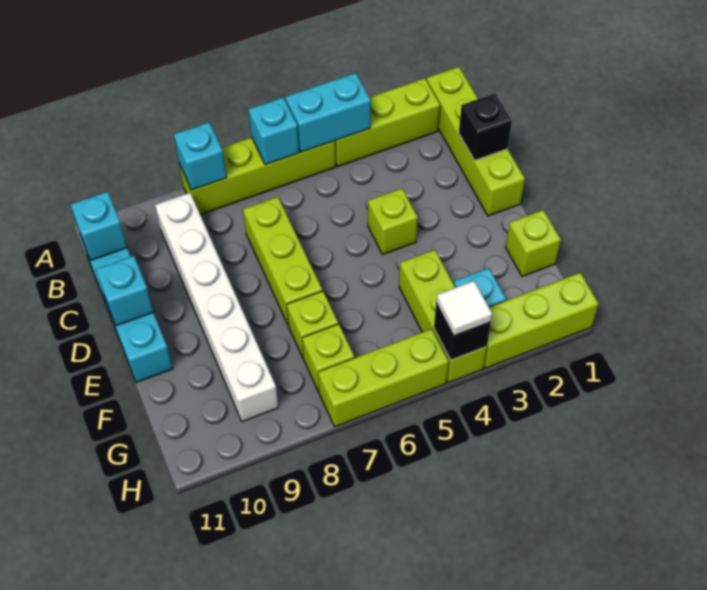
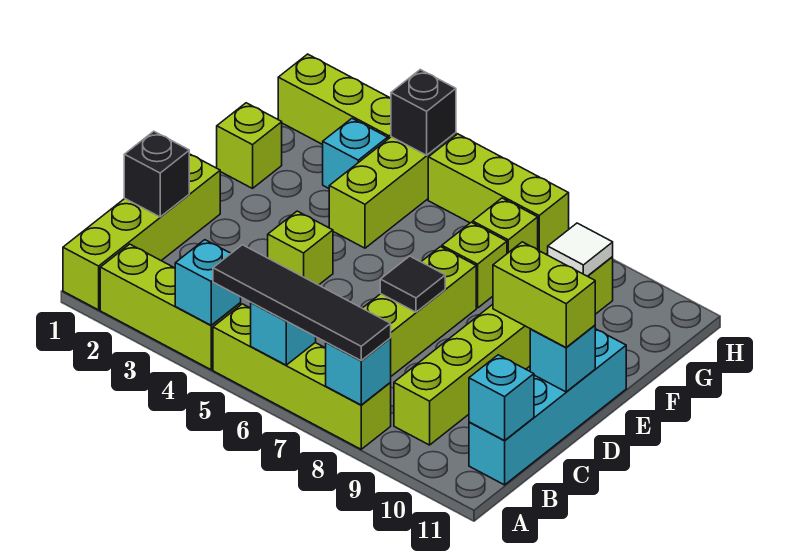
cyan 1x2 brick [285,73,371,152] -> cyan 1x1 brick [175,240,241,325]
none -> black 1x4 tile [213,245,391,360]
white 1x6 brick [155,193,278,422] -> lime 1x6 brick [394,257,613,445]
none -> black 1x1 tile [380,256,445,312]
none -> lime 1x2 brick [493,242,595,348]
white 1x1 tile [436,281,492,336] -> white 1x1 tile moved to [548,223,613,276]

